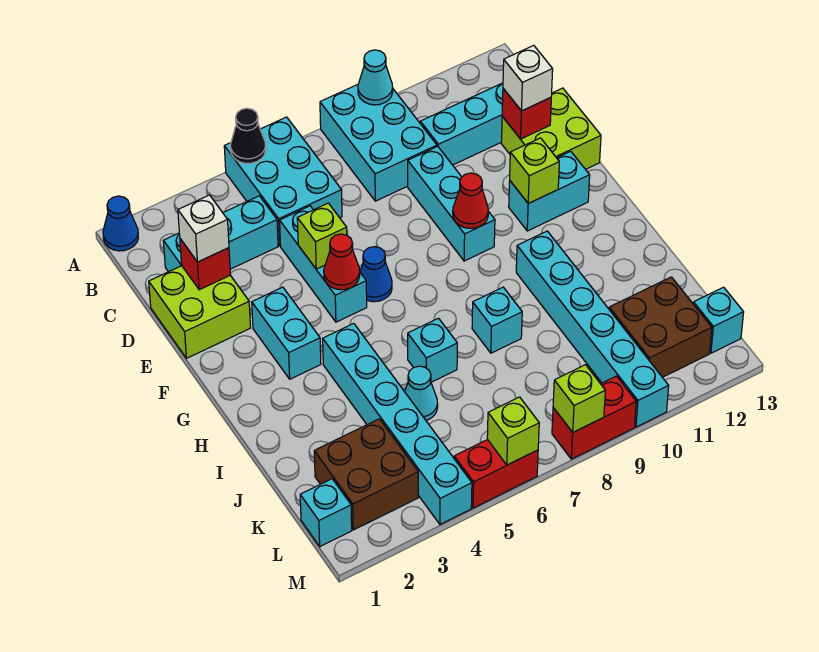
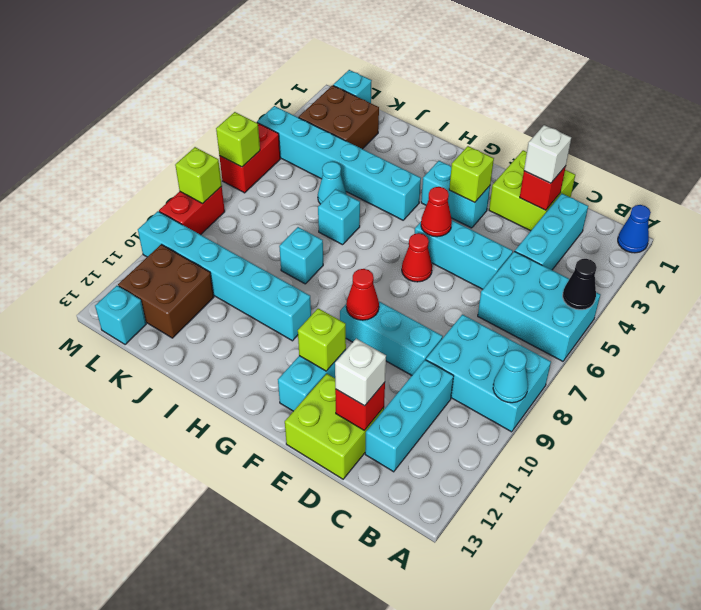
lime 1x1 brick [297,203,347,269] -> lime 1x1 brick moved to [449,146,494,203]
blue 1x1 cone [360,247,392,302] -> red 1x1 cone [402,233,432,282]

